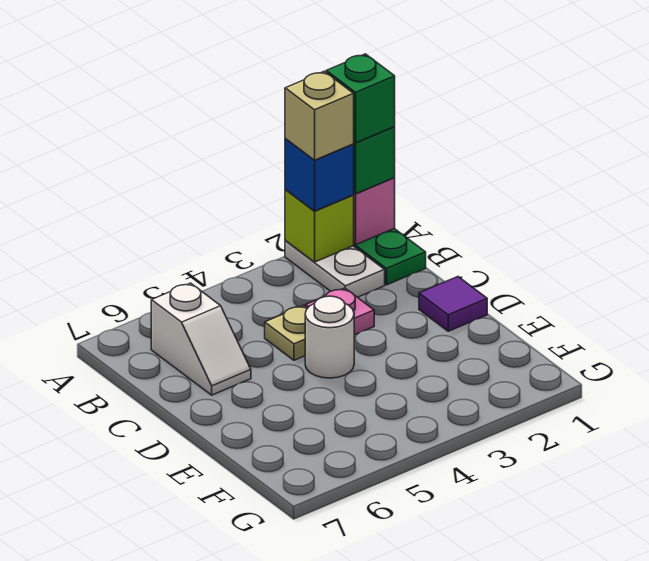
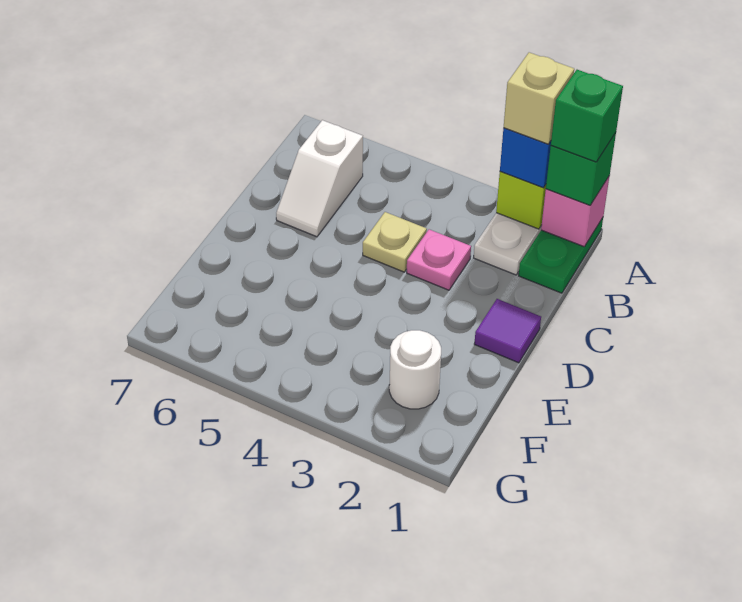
white 1x1 round brick [305,296,354,378] -> white 1x1 round brick moved to [389,330,441,409]

